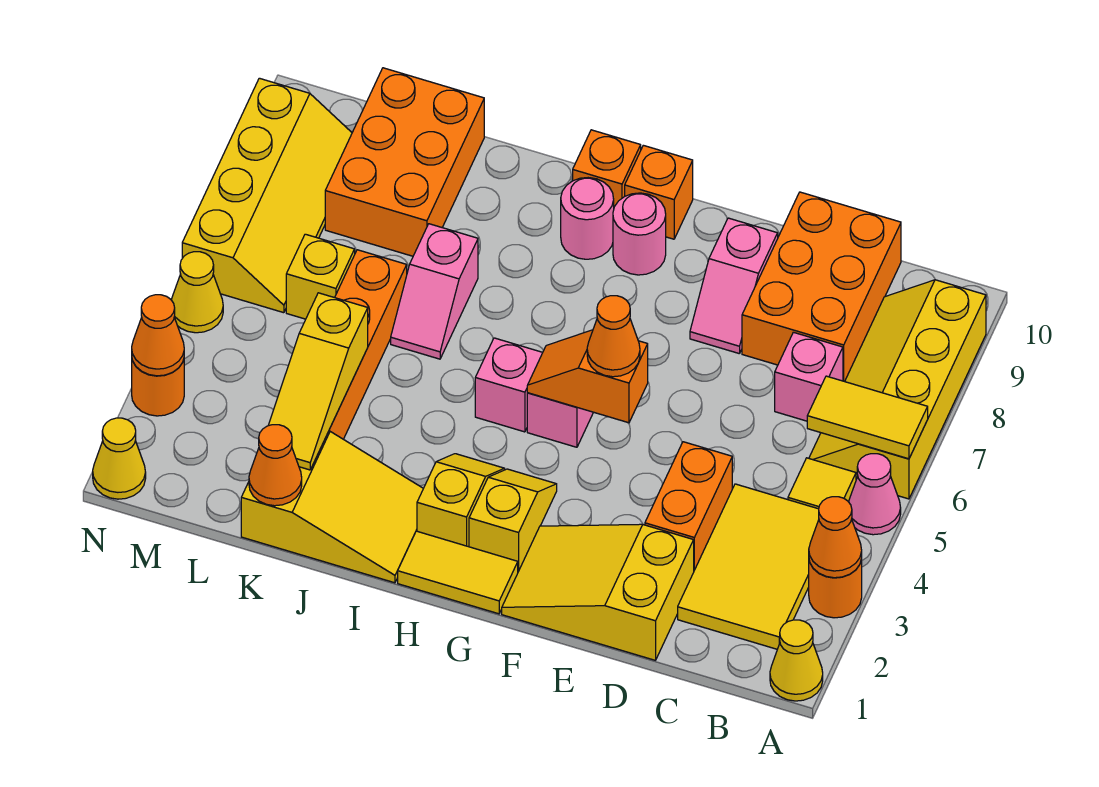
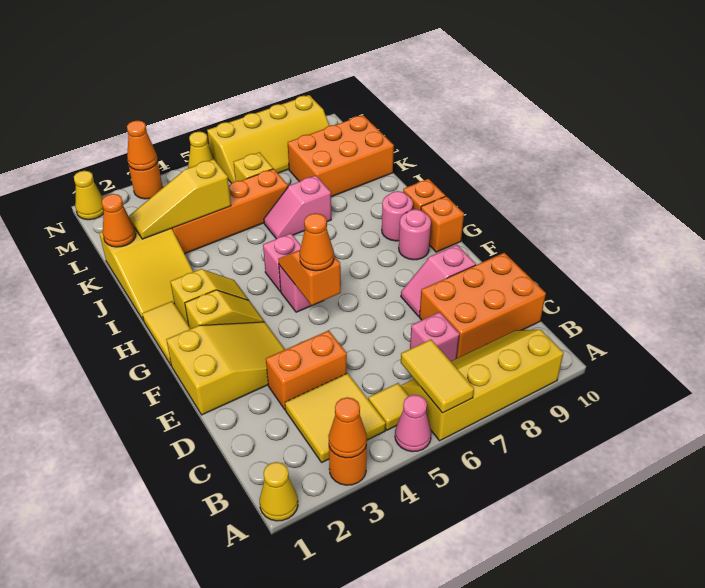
yellow 2x3 tile [678,484,819,649] -> yellow 2x2 tile [285,373,386,462]
yellow 2x3 slope [502,524,694,660] -> yellow 2x3 slope turned to [166,322,285,415]

